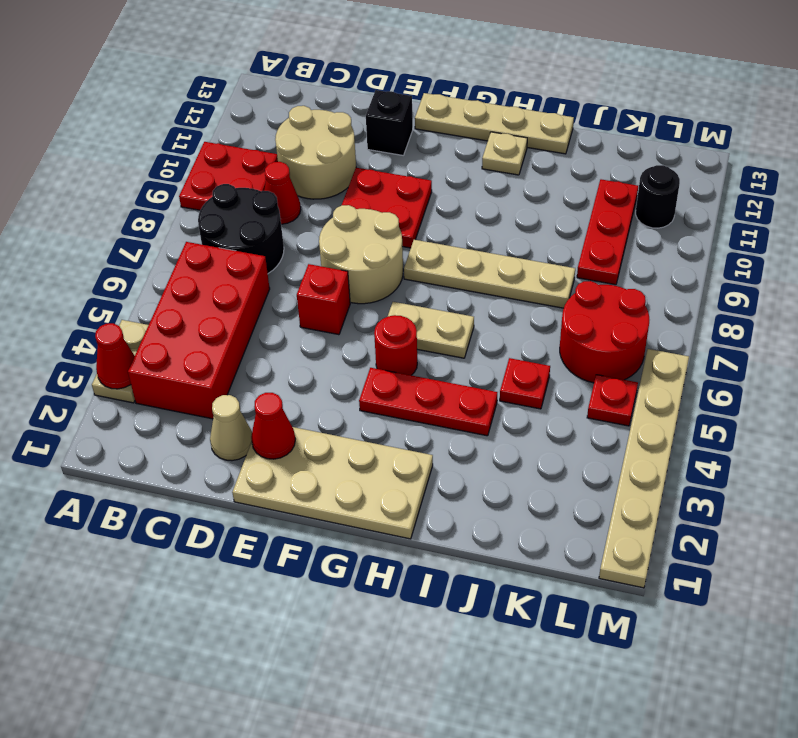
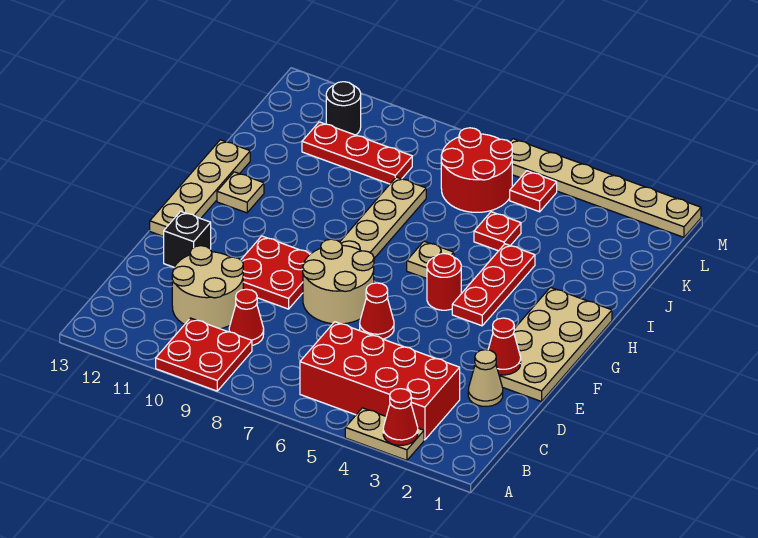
black 2x2 round brick [198,184,284,273] -> none
red 1x1 brick [297,264,350,335] -> red 1x1 cone [360,283,394,339]
tan 1x2 plate [388,302,474,358] -> tan 1x1 plate [407,241,454,279]

